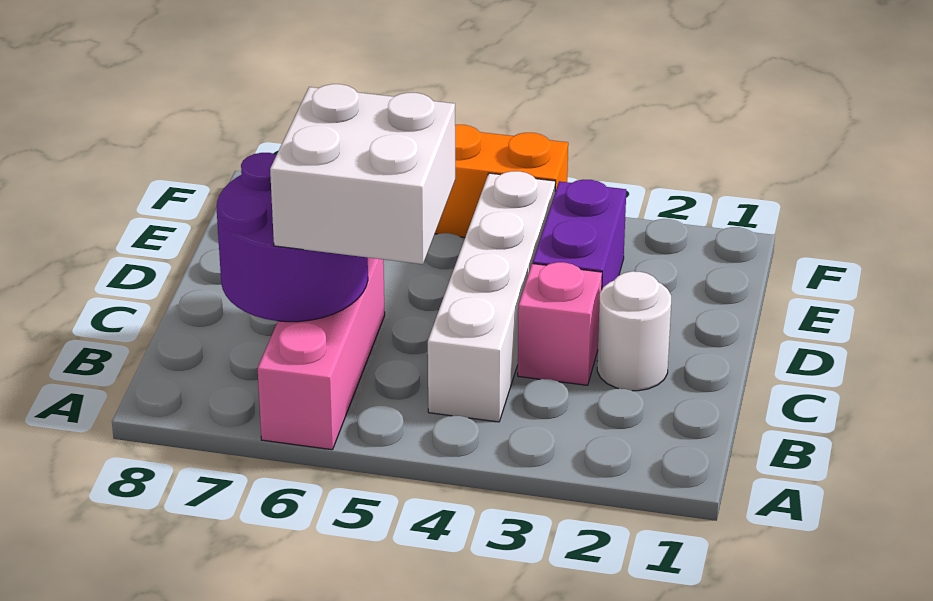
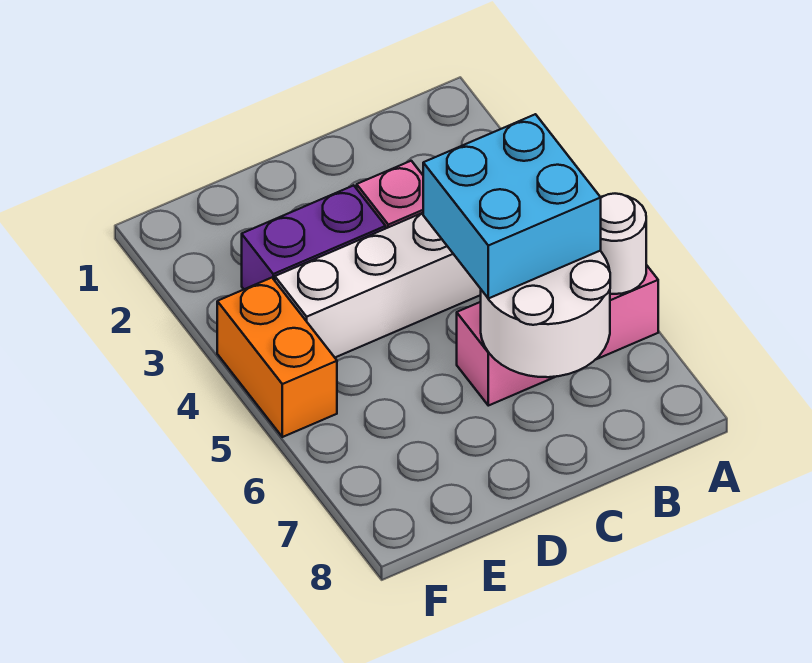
white 2x2 brick [270,84,455,264] -> cyan 2x2 brick [423,114,601,298]
purple 2x2 round brick [217,153,368,322] -> white 2x2 round brick [481,251,610,377]
white 1x1 round brick [597,271,671,391] -> white 1x1 round brick moved to [600,194,646,294]

